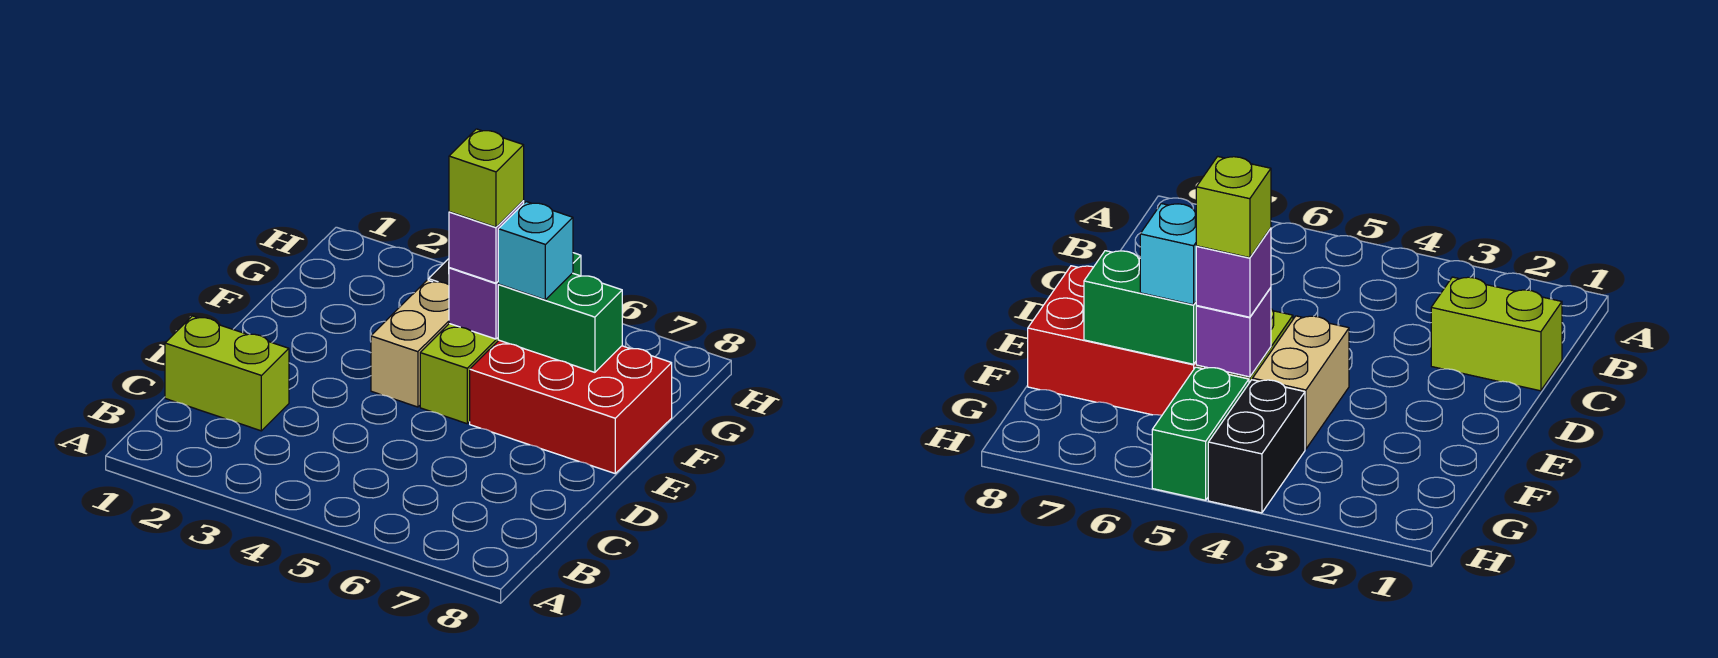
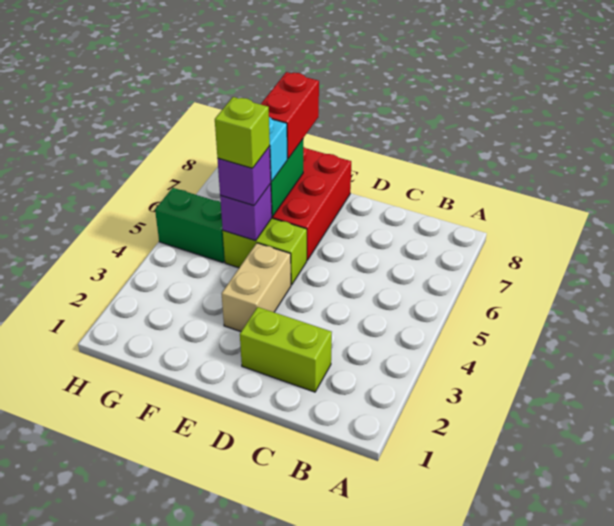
lime 1x2 brick [165,316,289,431] -> lime 1x2 brick turned to [240,307,332,392]
tan 1x2 brick [371,280,449,407] -> tan 1x2 brick turned to [222,243,291,332]
none -> red 1x2 brick [261,72,319,159]
black 1x2 brick [1208,380,1305,513] -> none

